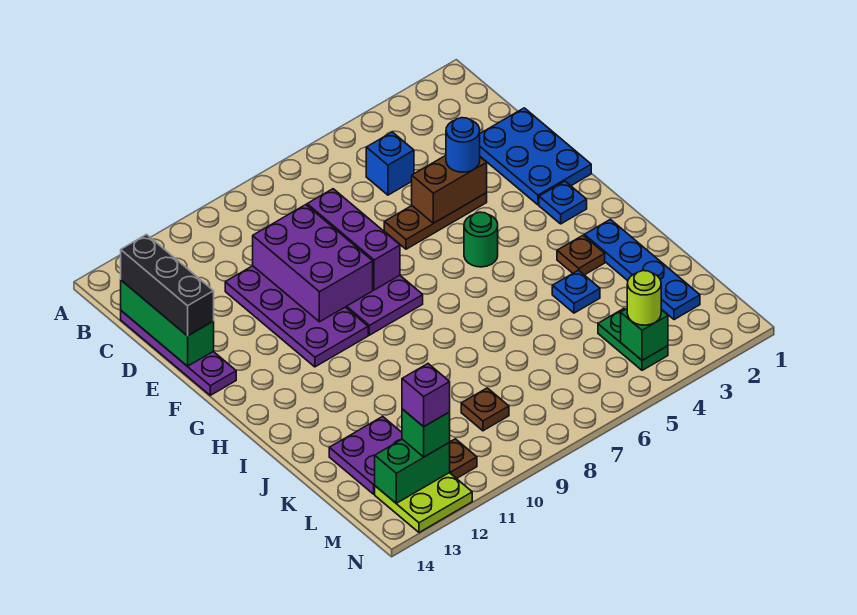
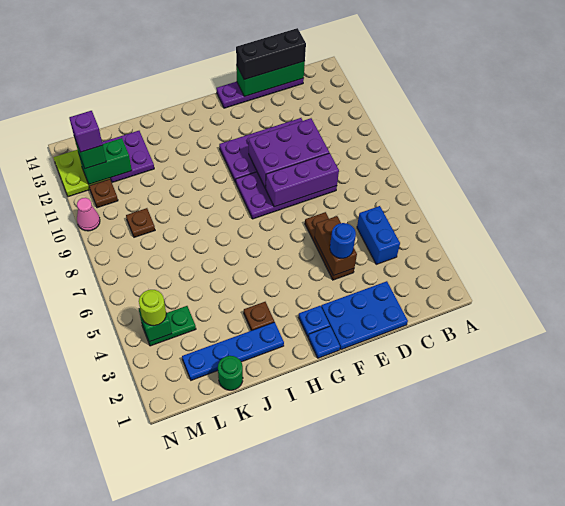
blue 1x1 brick [366,132,414,195] -> blue 1x2 brick [357,206,400,264]
green 1x1 round brick [464,212,498,267] -> green 1x1 round brick moved to [218,356,243,390]
blue 1x1 plate [552,270,600,313] -> blue 1x1 plate moved to [308,327,340,358]
green 1x2 brick [375,439,450,503] -> green 1x2 brick turned to [79,138,132,184]
none -> pink 1x1 cone [77,198,100,231]

